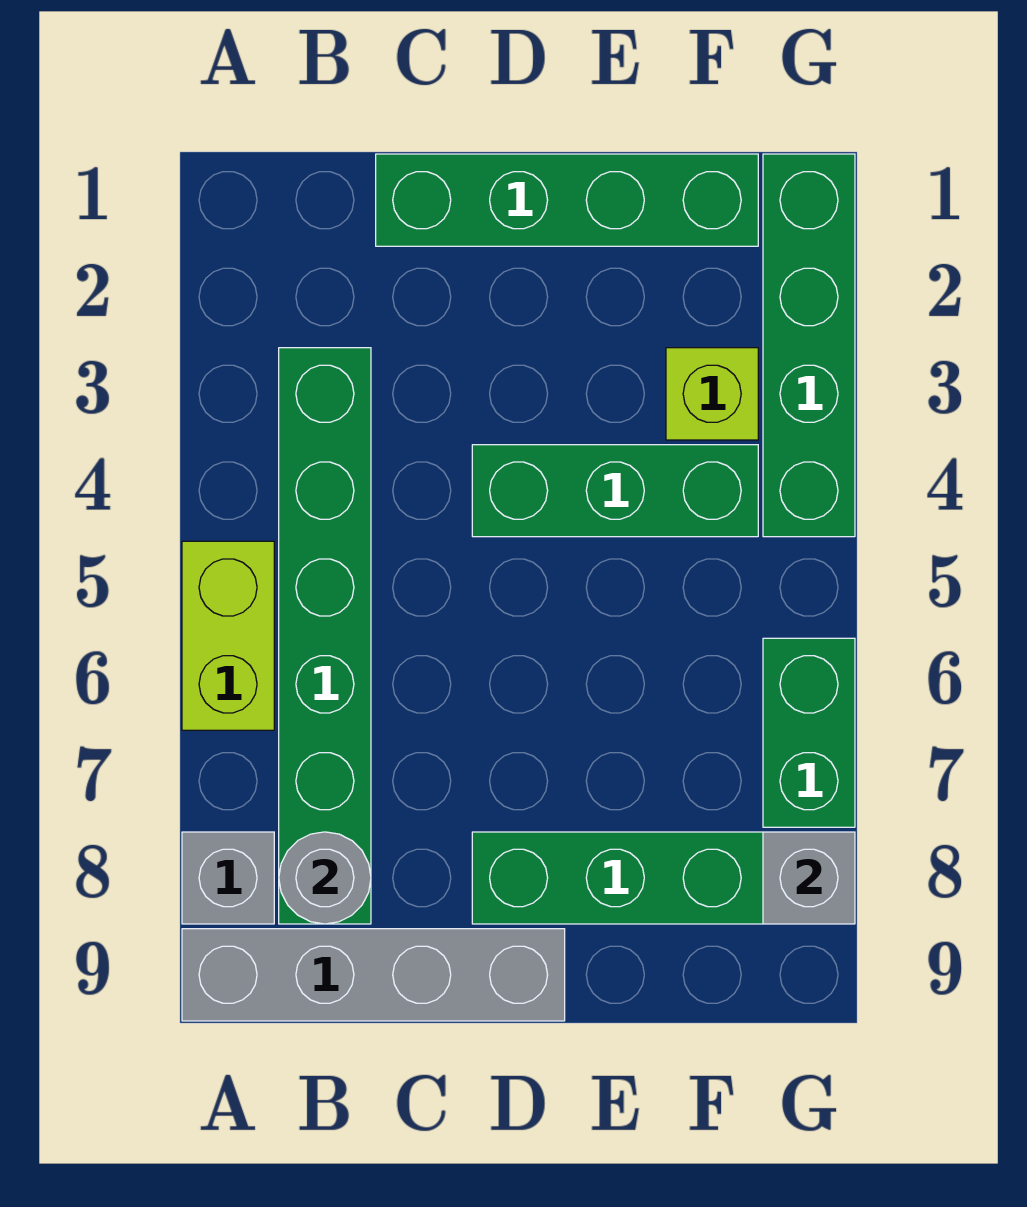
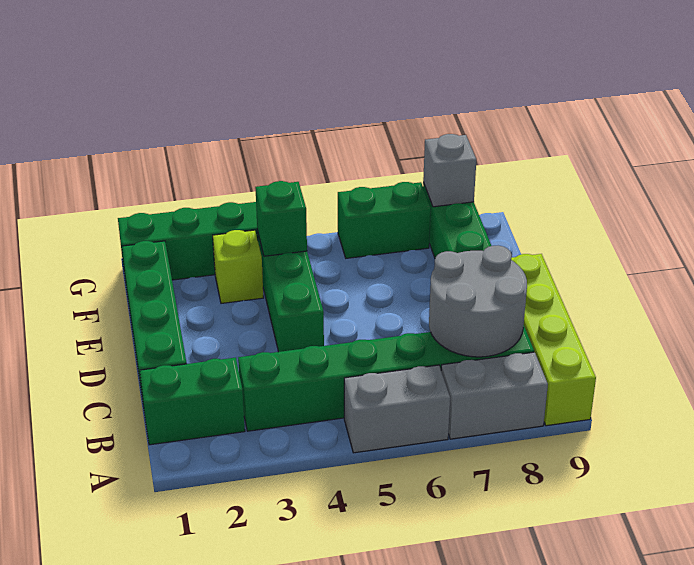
lime 1x2 brick [182,541,274,730] -> grey 1x2 brick [344,365,450,453]
grey 1x1 brick [182,832,274,924] -> grey 1x2 brick [441,352,548,439]
grey 1x4 brick [182,929,565,1021] -> lime 1x4 brick [511,254,596,426]
none -> green 1x2 brick [140,358,245,445]
grey 1x1 round brick [279,832,371,924] -> grey 2x2 round brick [429,246,527,357]
none -> green 1x1 brick [255,181,307,256]

